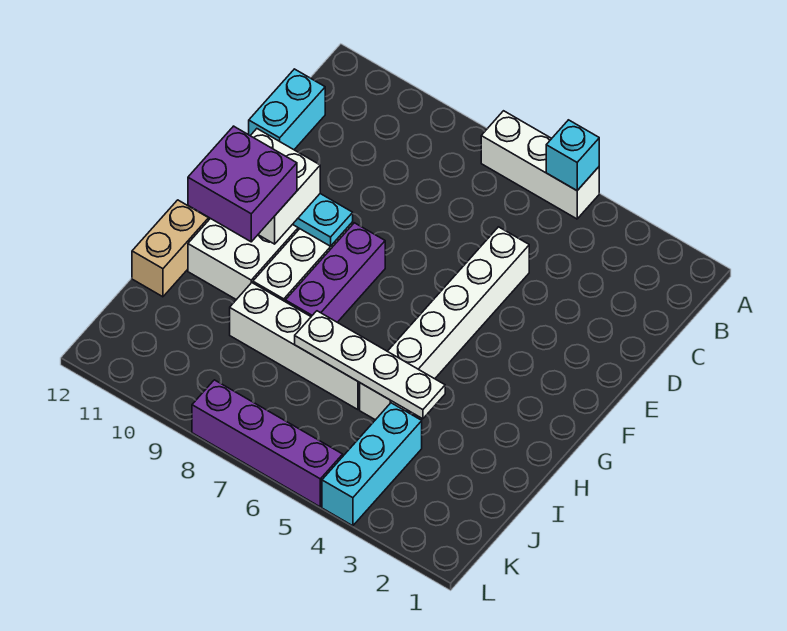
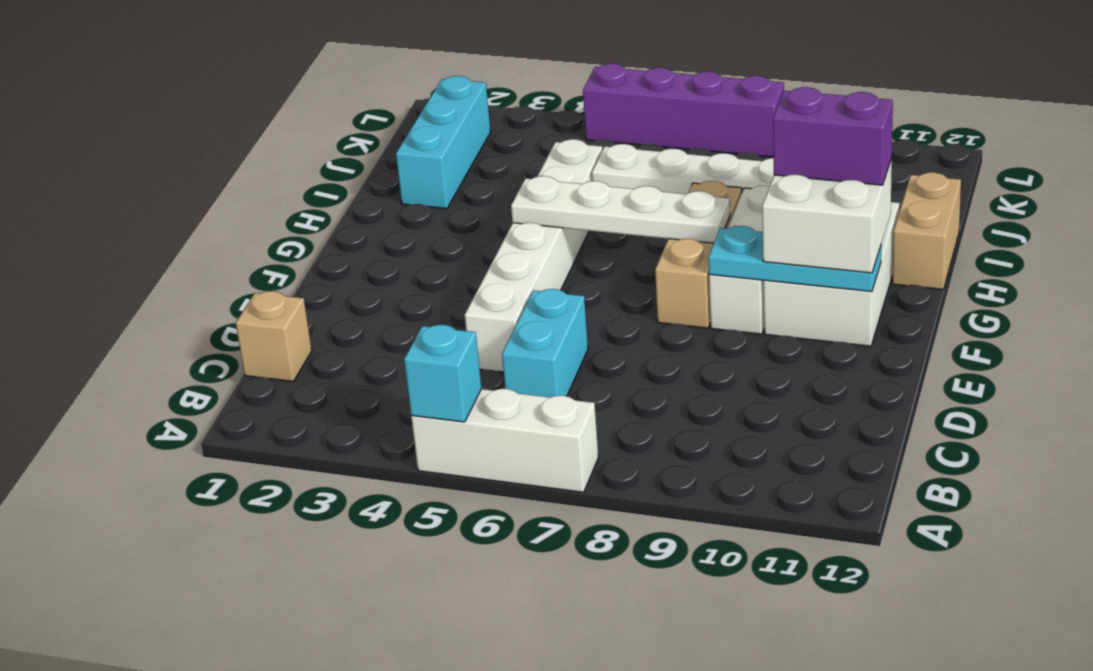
none -> tan 1x1 brick [236,291,312,381]
cyan 1x2 brick [249,69,325,150] -> cyan 1x2 brick moved to [502,289,588,397]
purple 1x3 brick [285,223,385,322] -> tan 1x3 brick [655,181,742,328]
purple 2x2 brick [188,126,297,242] -> purple 1x2 brick [773,87,893,185]
white 1x4 plate [295,311,445,419] -> white 1x4 plate moved to [511,176,730,243]
cyan 1x3 brick [322,403,422,526] -> cyan 1x3 brick moved to [396,76,491,209]

